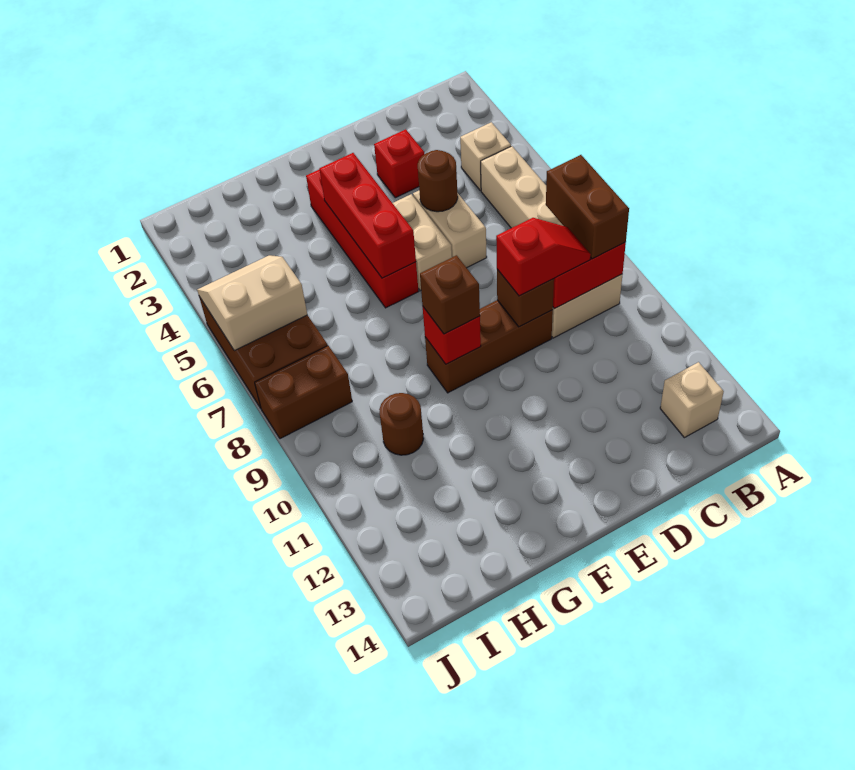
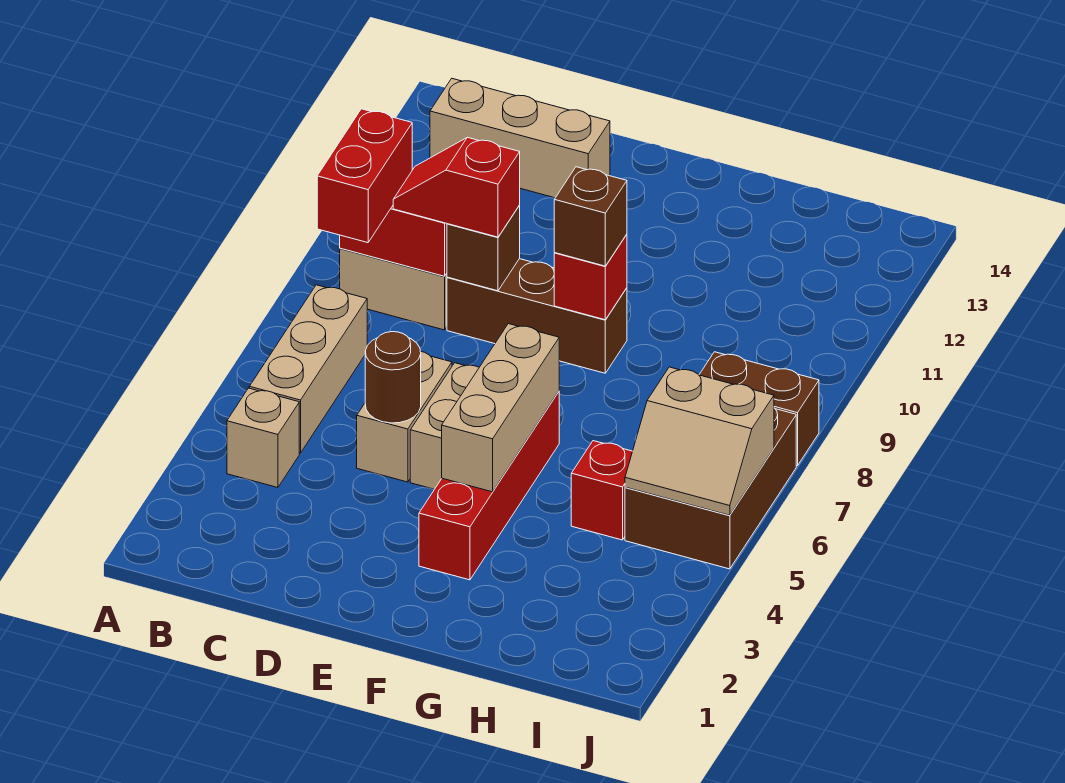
brown 1x2 brick [546,155,629,259] -> red 1x2 brick [317,109,412,243]
tan 1x1 brick [660,362,724,438] -> tan 1x3 brick [430,79,610,198]
red 1x1 brick [374,129,424,198] -> red 1x1 brick moved to [571,441,633,540]
red 1x3 brick [320,153,416,278] -> tan 1x3 brick [442,324,559,492]
brown 1x1 round brick [379,393,424,455] -> none

